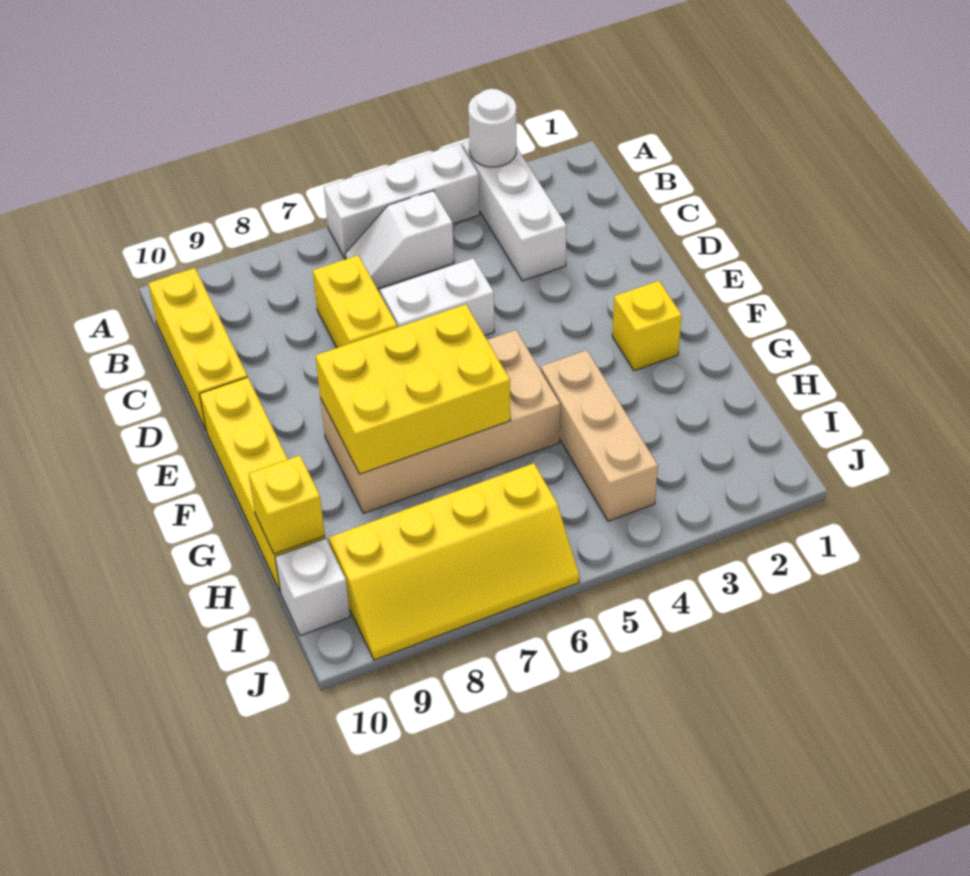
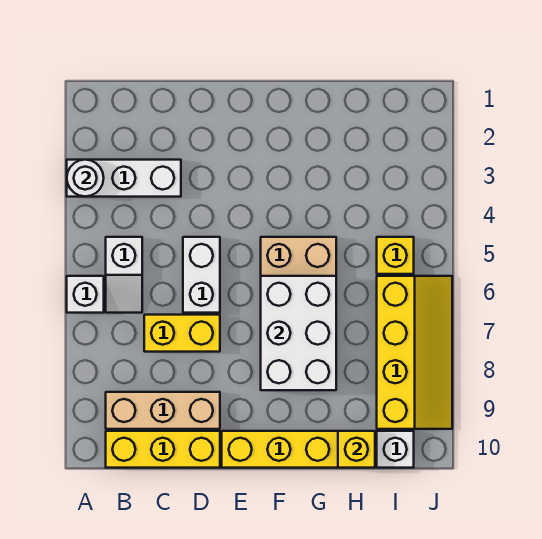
white 1x3 brick [324,143,480,259] -> white 1x1 brick [67,276,104,313]
yellow 1x1 brick [612,281,682,371] -> yellow 1x1 brick moved to [377,237,414,274]
yellow 2x3 brick [315,304,510,474] -> white 2x3 brick [261,276,336,390]
tan 1x3 brick [541,350,658,521] -> tan 1x3 brick moved to [106,392,220,429]

